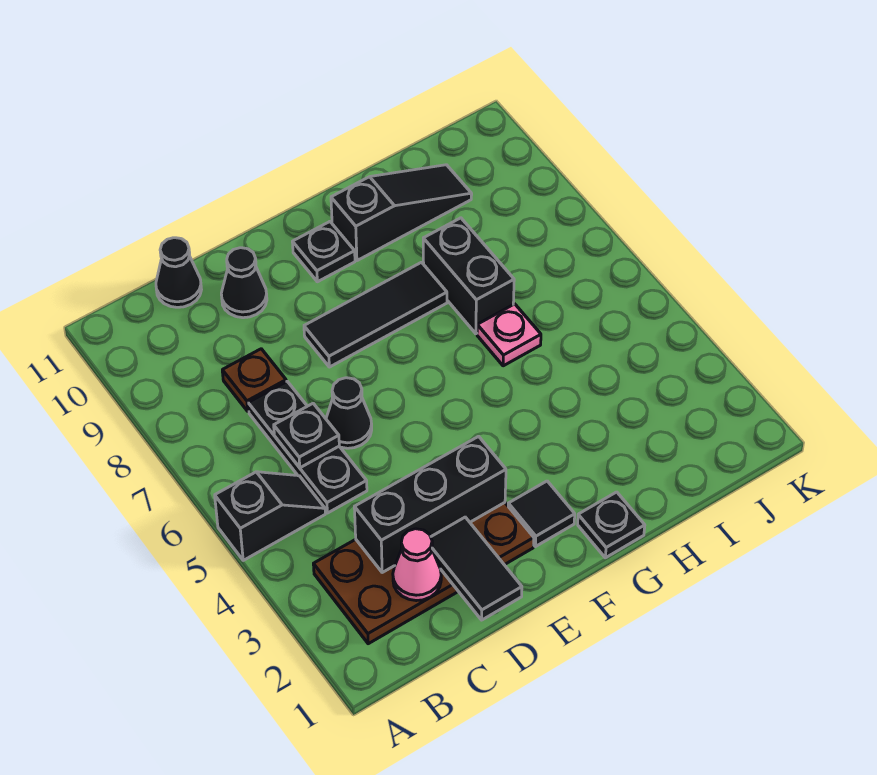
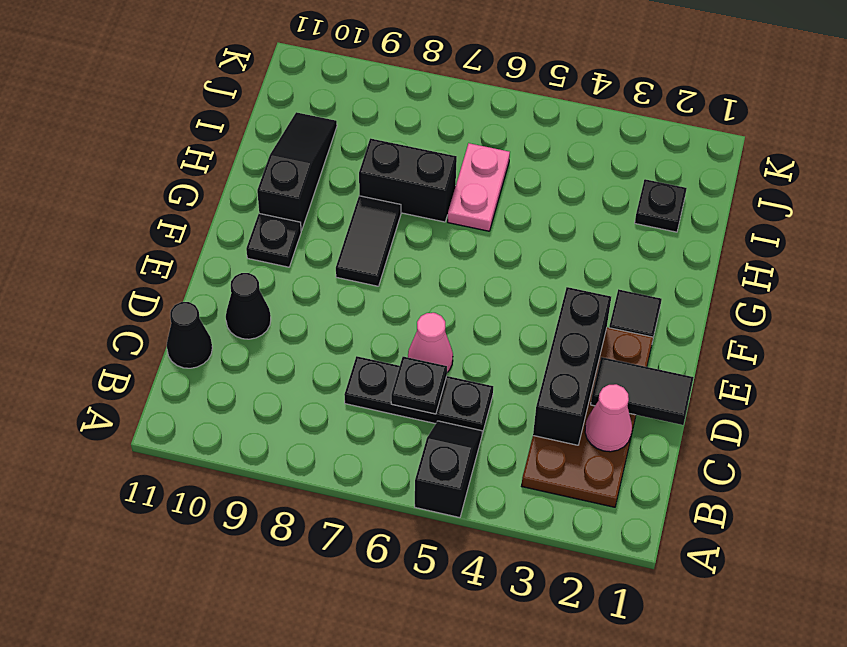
brown 1x1 plate [222,349,286,411] -> none
black 1x1 cone [326,378,372,448] -> pink 1x1 cone [408,313,453,372]
black 1x3 tile [304,262,447,367] -> black 1x2 tile [336,196,401,286]
black 1x1 plate [578,492,645,558] -> black 1x1 plate moved to [635,179,687,232]
pink 1x1 plate [477,304,541,366] -> pink 1x2 plate [448,143,510,231]

